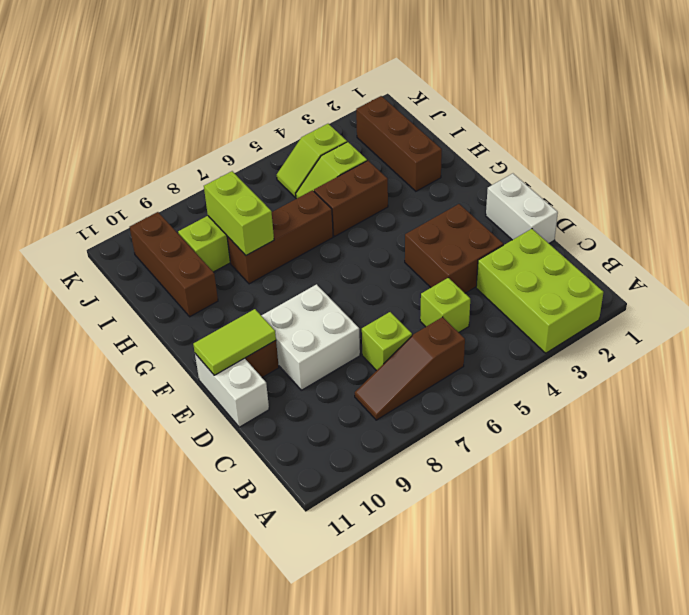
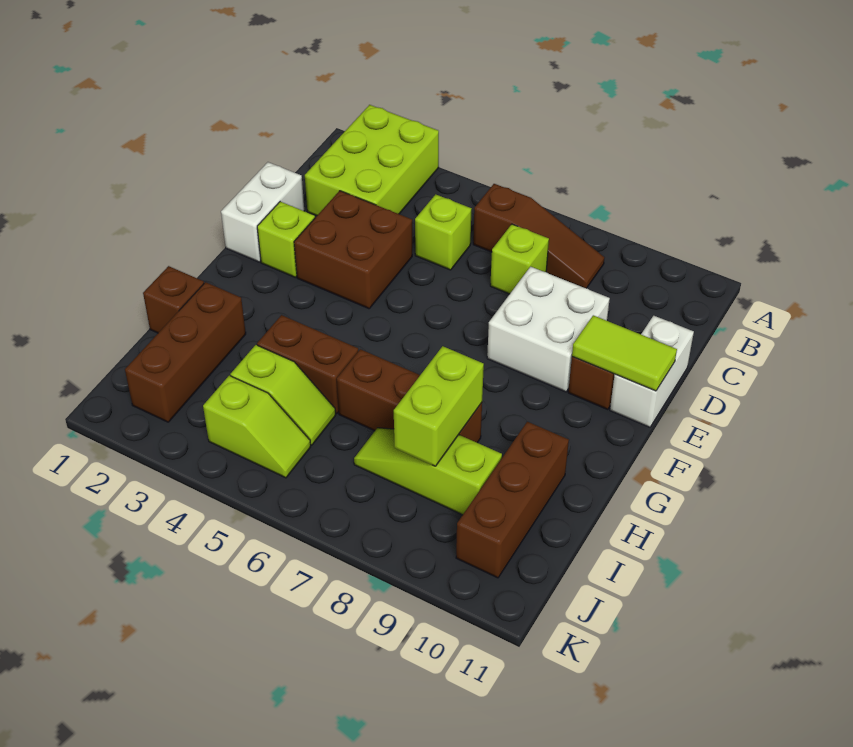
none -> lime 1x1 brick [257,202,315,277]
none -> brown 1x1 brick [143,266,204,333]

